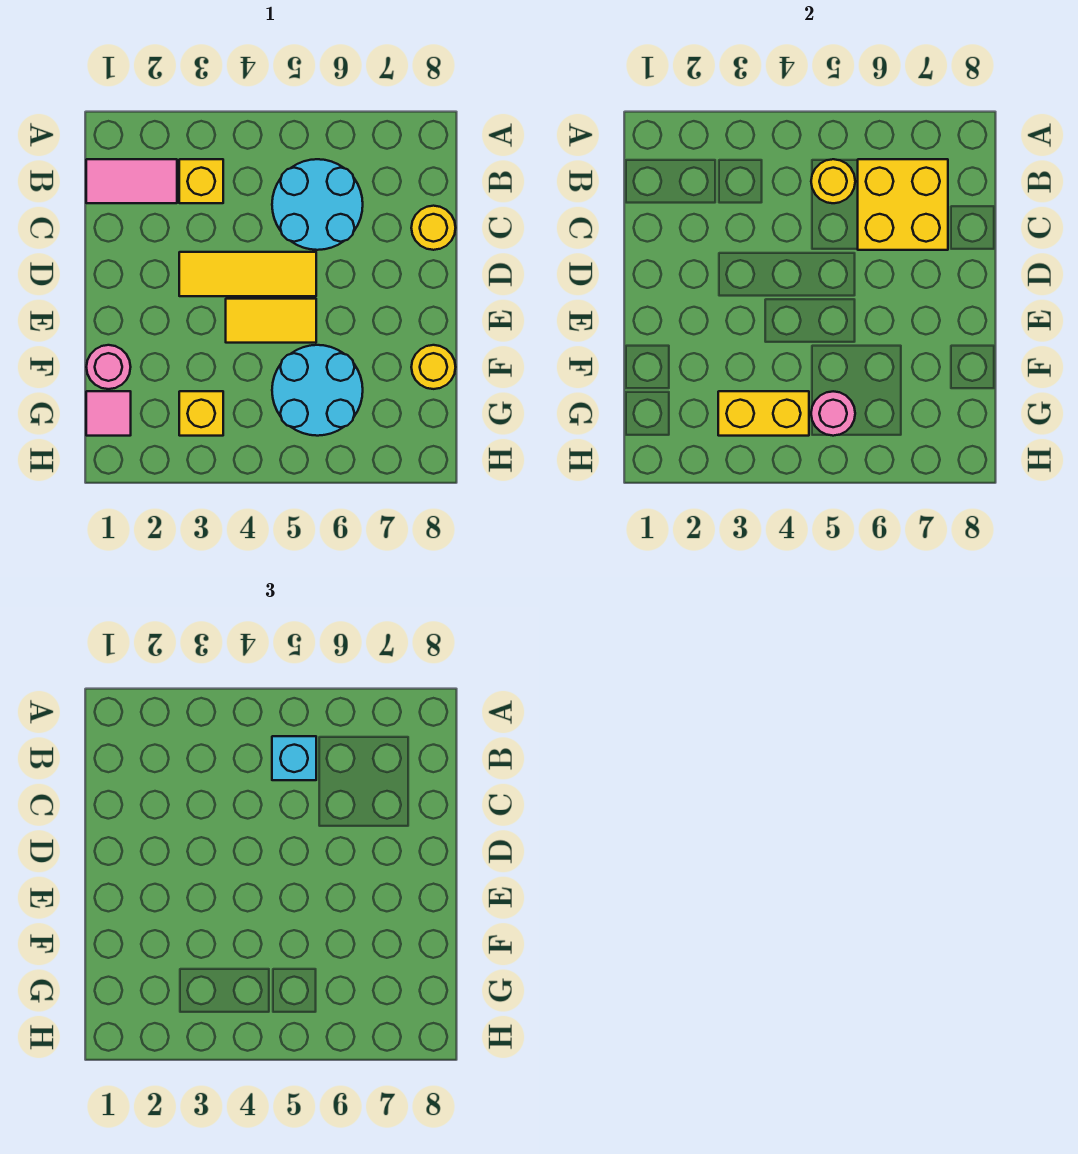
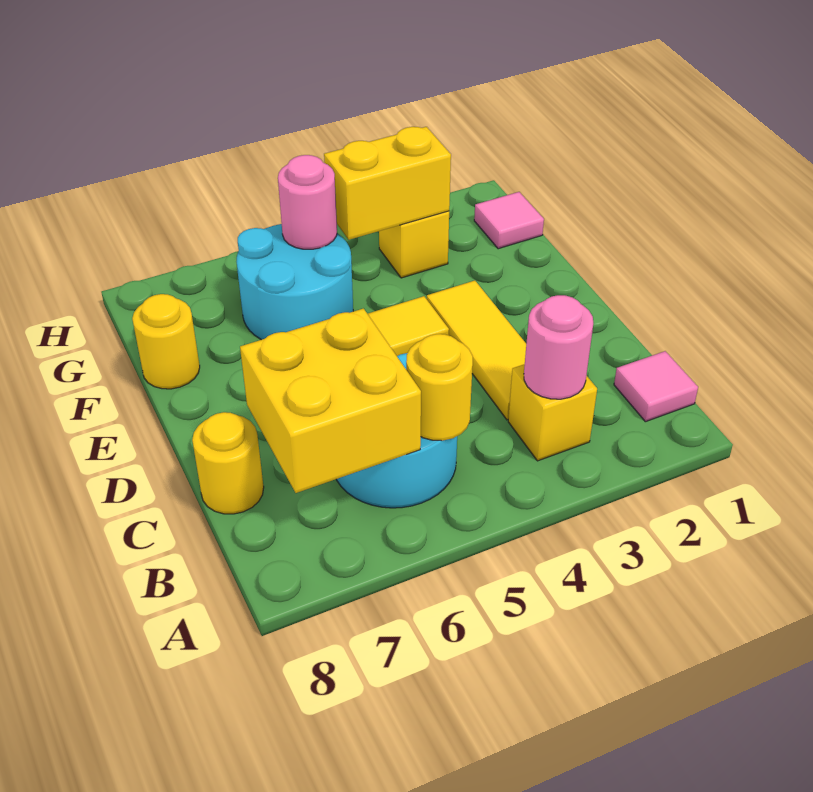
pink 1x2 tile [86,159,177,203] -> pink 1x1 tile [614,351,698,422]
cyan 1x1 brick [272,736,316,780] -> none
yellow 1x3 tile [179,252,316,296] -> yellow 1x3 tile turned to [427,281,526,420]
pink 1x1 round brick [86,345,131,389] -> pink 1x1 round brick moved to [524,295,593,399]

